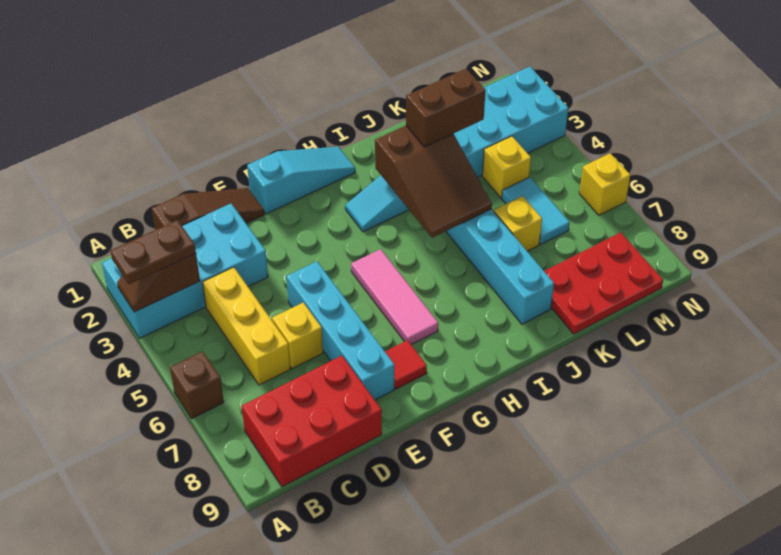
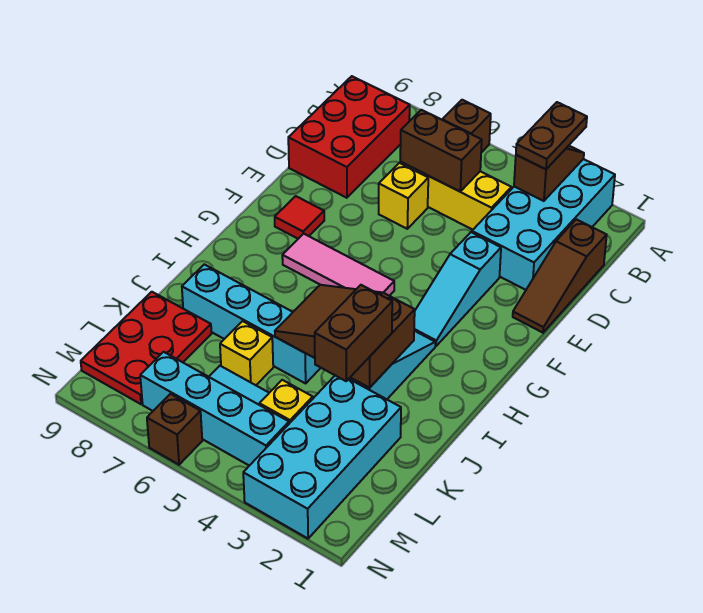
none -> brown 1x2 brick [400,110,482,191]
cyan 1x4 brick [286,262,394,400] -> cyan 1x4 brick moved to [140,352,289,466]
cyan 1x3 slope [247,147,355,214] -> cyan 1x3 slope moved to [414,232,501,346]
yellow 1x1 brick [579,153,630,215] -> brown 1x1 brick [147,394,202,465]

